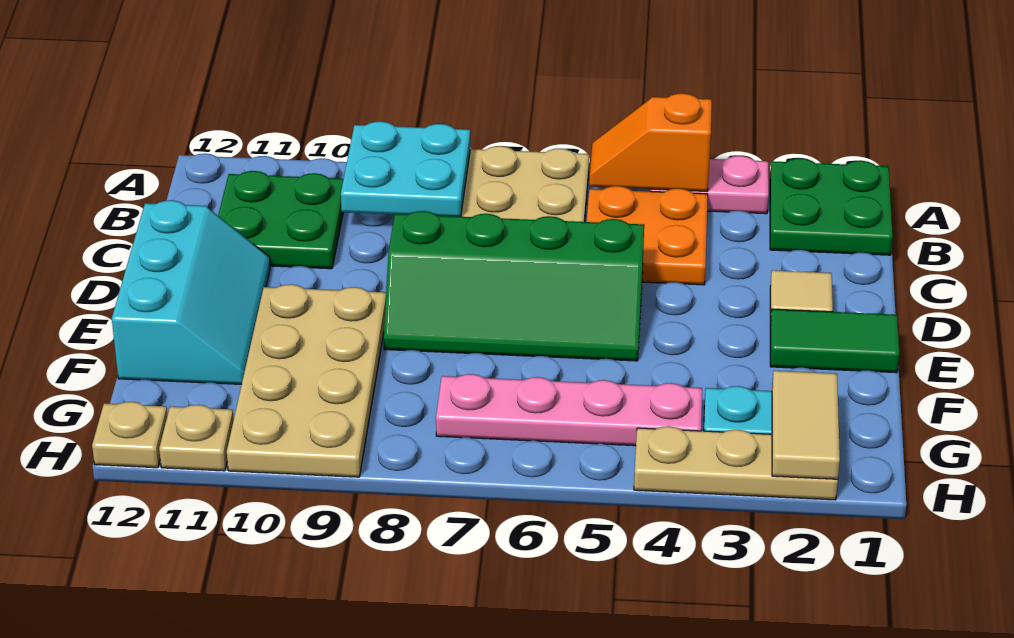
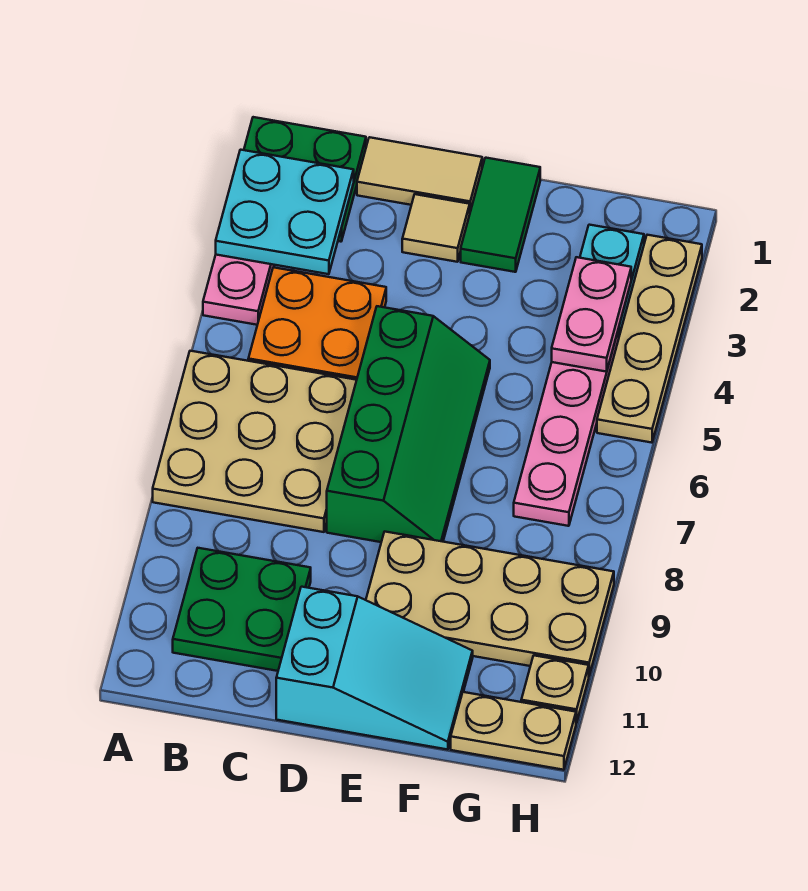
orange 1x2 slope [589,93,712,191] -> none
cyan 2x2 plate [341,121,470,217] -> cyan 2x2 plate moved to [216,150,354,274]
cyan 2x3 slope [112,200,270,384] -> cyan 2x3 slope turned to [276,587,473,750]
tan 1x2 tile [772,371,840,479] -> tan 1x2 tile moved to [357,137,482,211]
none -> pink 1x2 plate [552,257,631,372]
tan 1x3 plate [634,426,838,500] -> tan 1x4 plate [597,235,702,443]
tan 1x1 plate [92,402,168,468] -> tan 1x2 plate [451,692,576,770]

